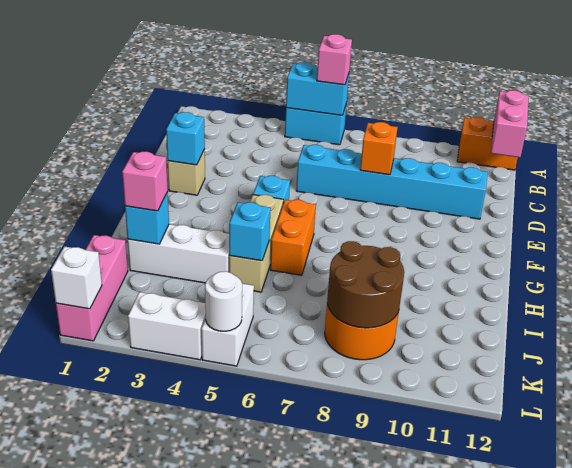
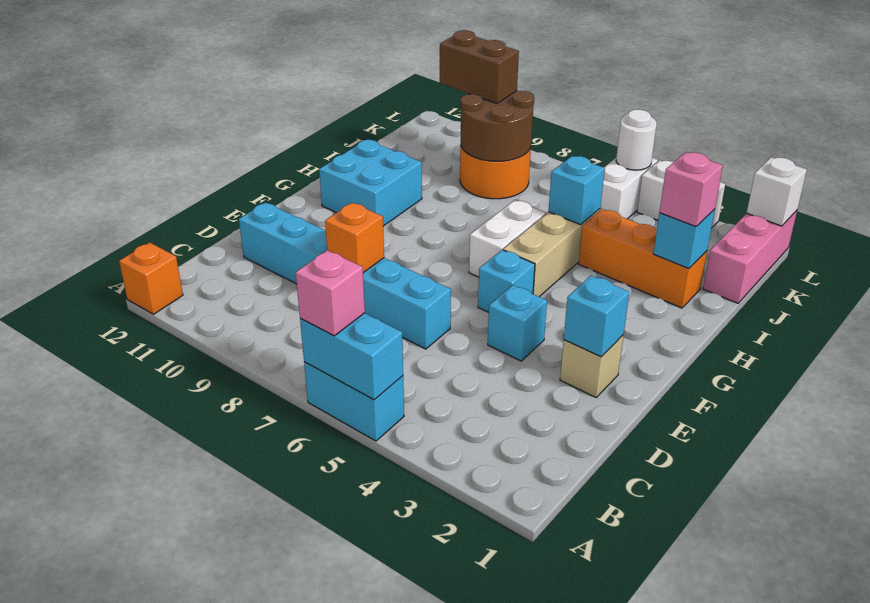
orange 1x2 brick [457,117,518,170] -> orange 1x1 brick [119,242,183,314]
pink 1x2 brick [491,90,529,157] -> none
none -> cyan 1x1 brick [488,285,547,361]
orange 1x2 brick [270,200,316,275] -> white 1x2 brick [469,200,546,277]
none -> cyan 2x2 brick [319,140,422,226]
white 1x3 brick [128,224,229,283] -> orange 1x3 brick [579,209,707,308]
none -> brown 1x2 brick [440,30,519,104]

